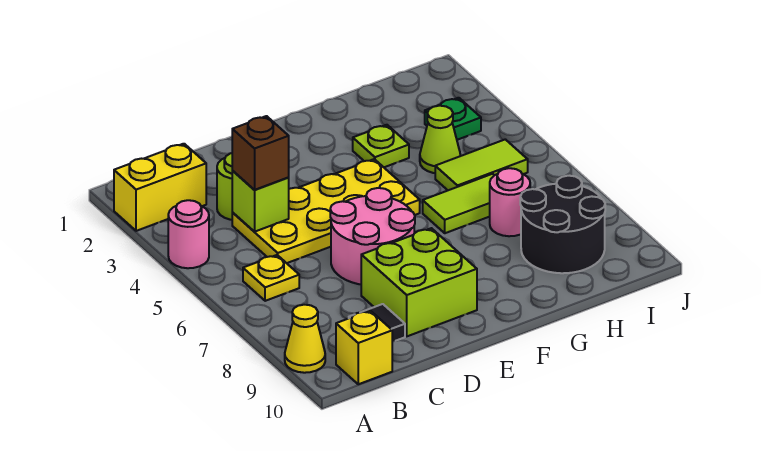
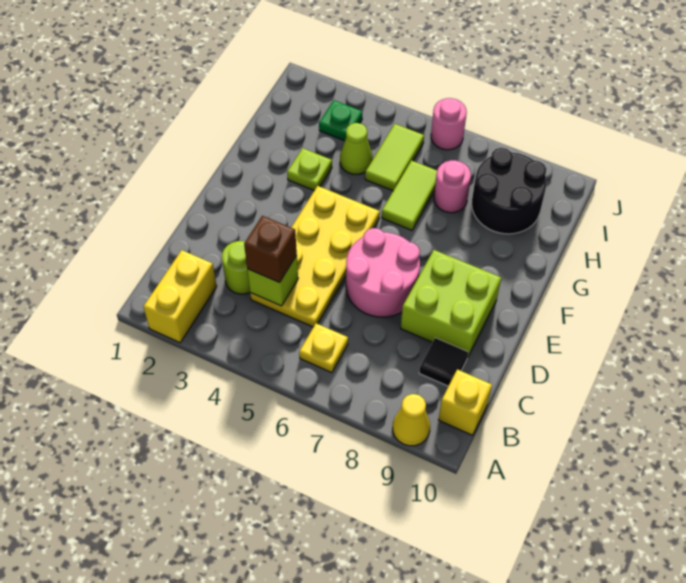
pink 1x1 round brick [168,200,209,268] -> pink 1x1 round brick moved to [431,98,467,150]

